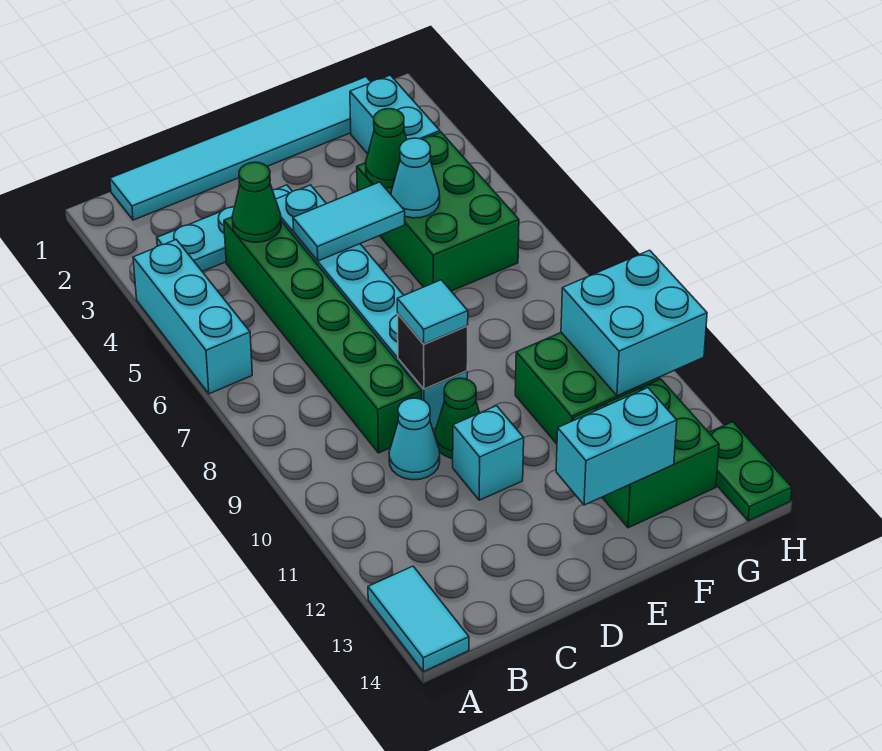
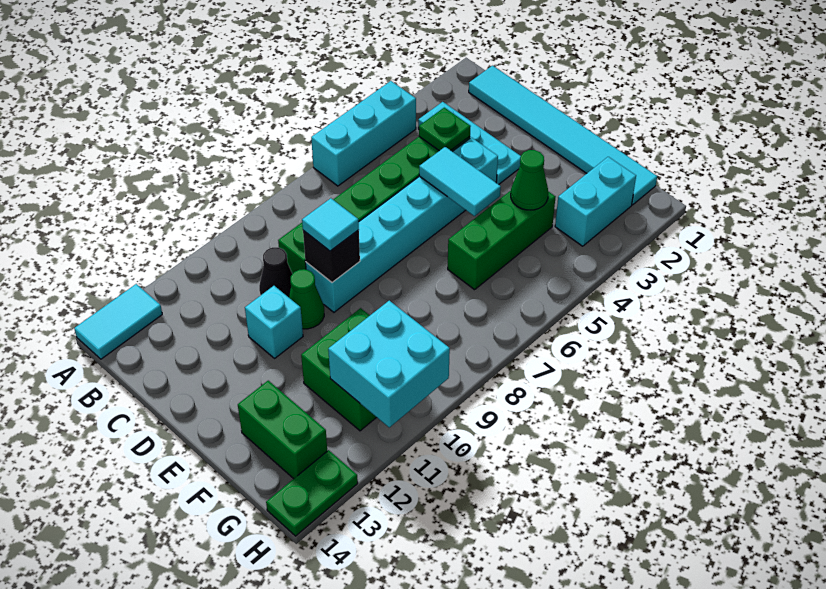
green 1x1 cone [232,162,281,242] -> green 1x1 plate [419,108,471,151]
cyan 1x1 cone [389,398,440,480] -> black 1x1 cone [259,247,292,297]
cyan 1x2 brick [556,388,677,505] -> none
green 2x3 brick [357,132,519,291] -> green 1x3 brick [448,191,555,290]
cyan 1x1 cone [391,138,440,218] -> none
green 2x2 brick [573,379,719,528] -> green 1x2 brick [238,381,327,479]

